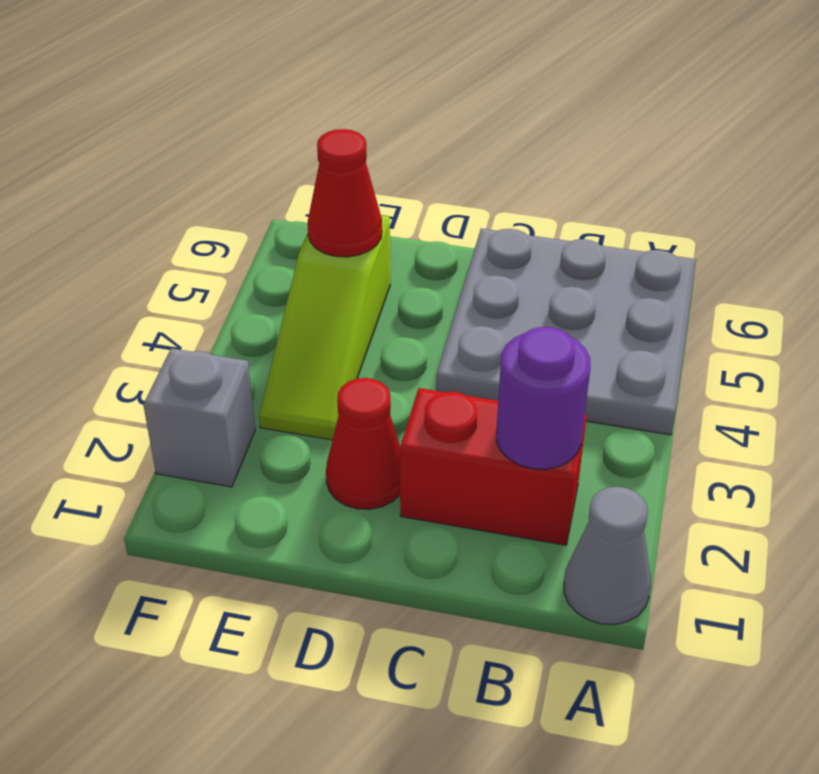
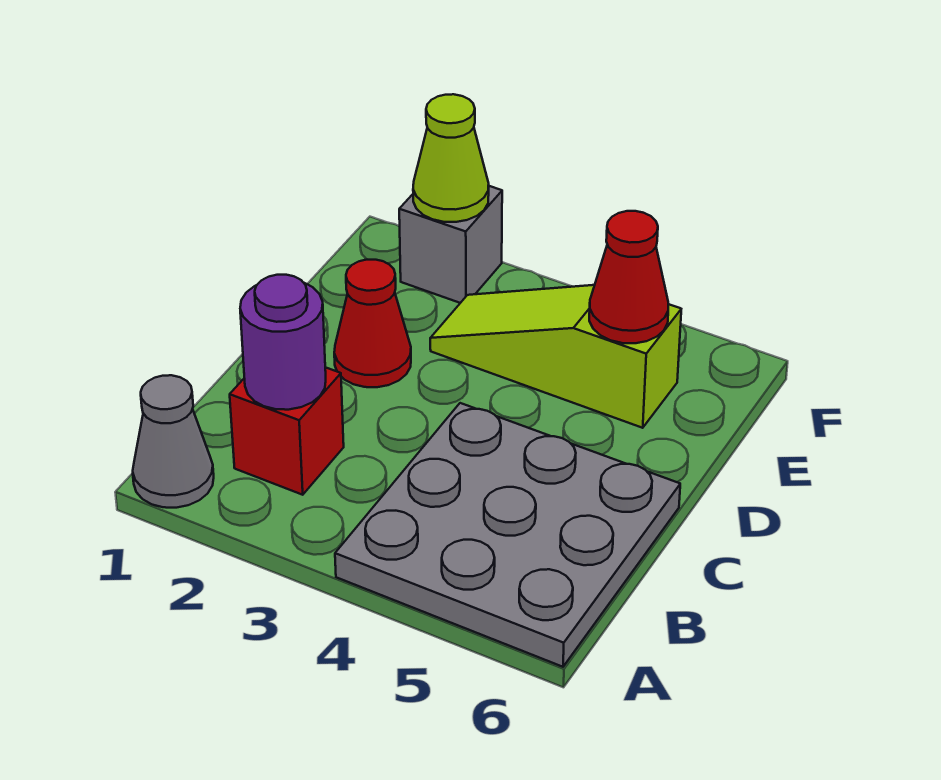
red 1x2 brick [400,388,587,545] -> red 1x1 brick [230,367,344,495]
none -> lime 1x1 cone [413,94,489,222]

